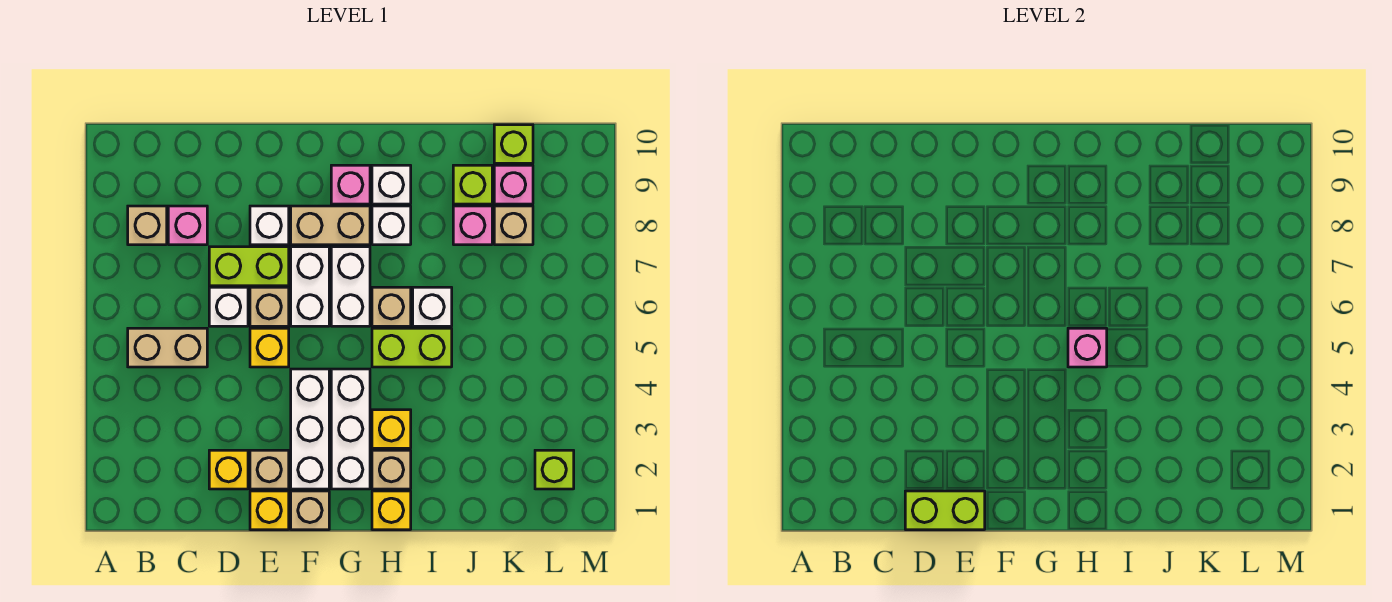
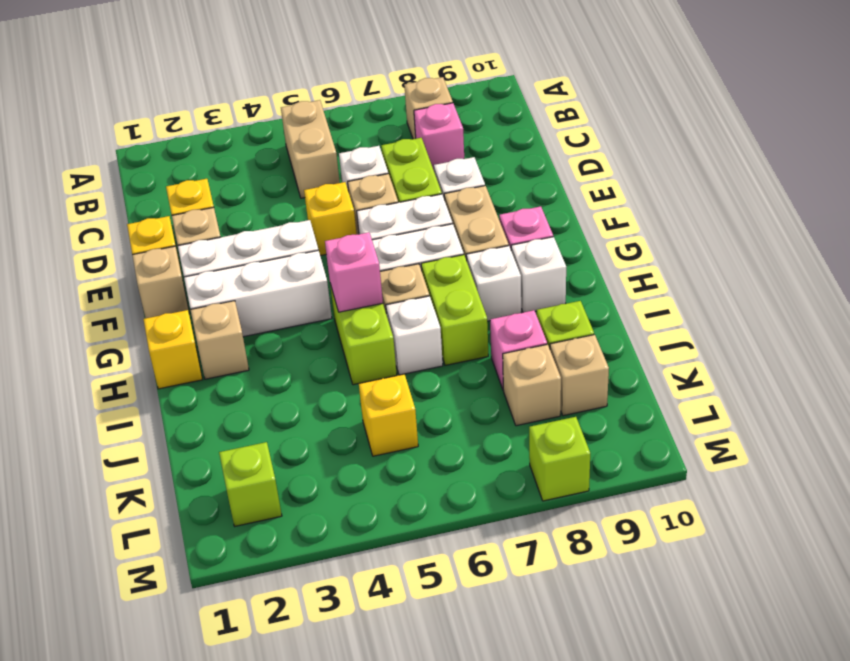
lime 1x2 brick [905,491,985,530] -> lime 1x2 brick moved to [421,255,488,365]
yellow 1x1 brick [372,410,411,448] -> yellow 1x1 brick moved to [359,374,418,456]
pink 1x1 brick [494,165,533,204] -> tan 1x1 brick [550,335,609,416]
lime 1x1 brick [494,125,533,163] -> lime 1x1 brick moved to [529,417,590,501]

